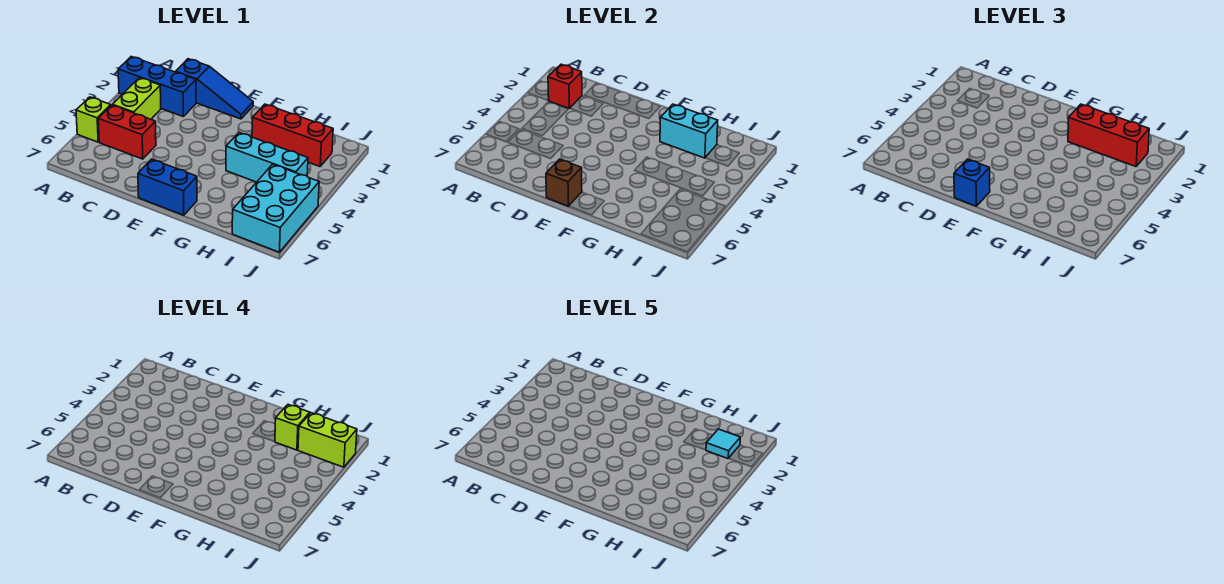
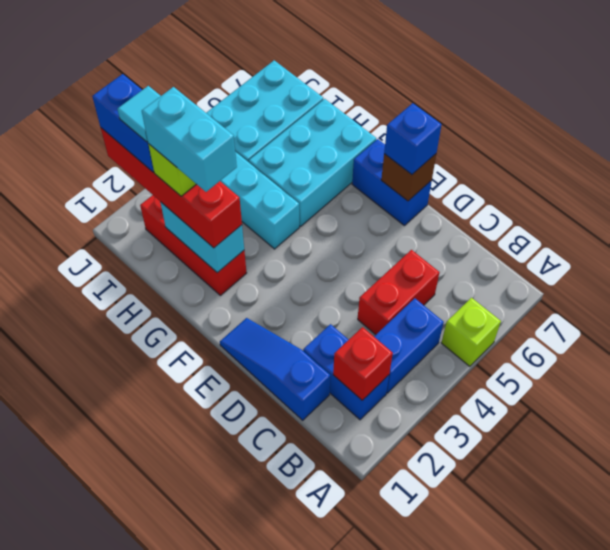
blue 1x3 brick [118,57,196,116] -> blue 1x2 brick [303,324,389,420]
lime 1x2 brick [112,78,161,119] -> blue 1x2 brick [374,298,444,393]
red 1x2 brick [98,105,156,159] -> red 1x2 brick turned to [358,250,439,335]
red 1x3 brick [1068,104,1149,167] -> red 1x4 brick [101,128,242,248]
none -> cyan 1x2 brick [142,87,237,192]
none -> cyan 2x3 brick [249,99,376,226]
lime 1x2 brick [298,413,357,467] -> blue 1x2 brick [92,74,154,172]

